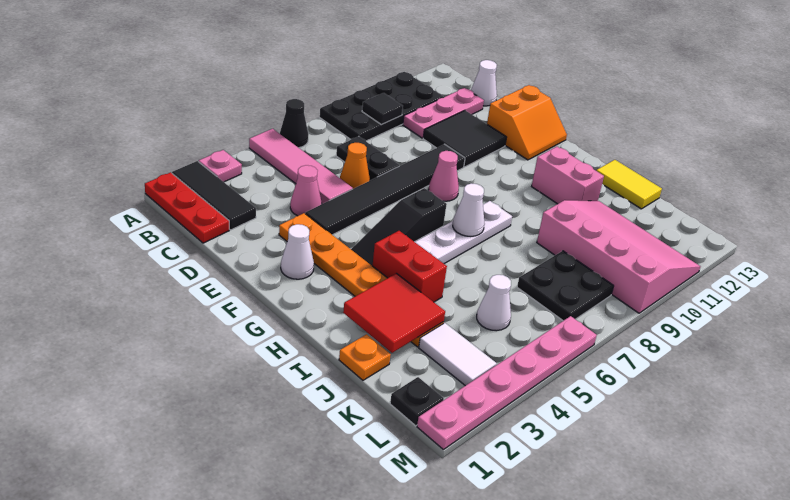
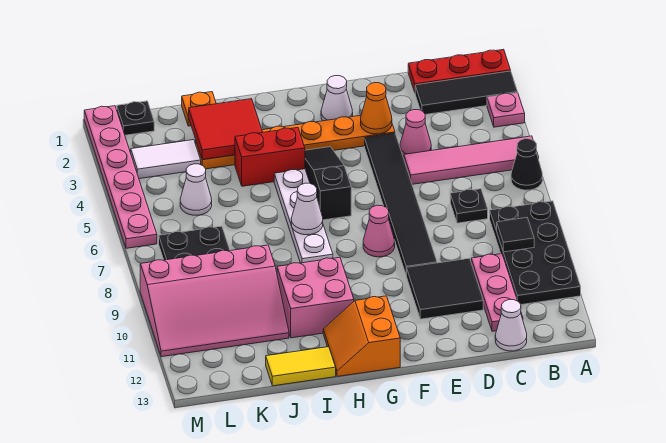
black 1x2 plate [336,136,399,180] -> black 1x1 plate [450,189,488,223]
orange 1x1 cone [340,143,370,189] -> orange 1x1 cone moved to [361,83,392,134]
orange 2x2 slope [487,85,567,160] -> orange 2x2 slope moved to [323,296,400,377]
pink 1x2 brick [532,147,604,204] -> pink 2x2 brick [277,257,354,338]

